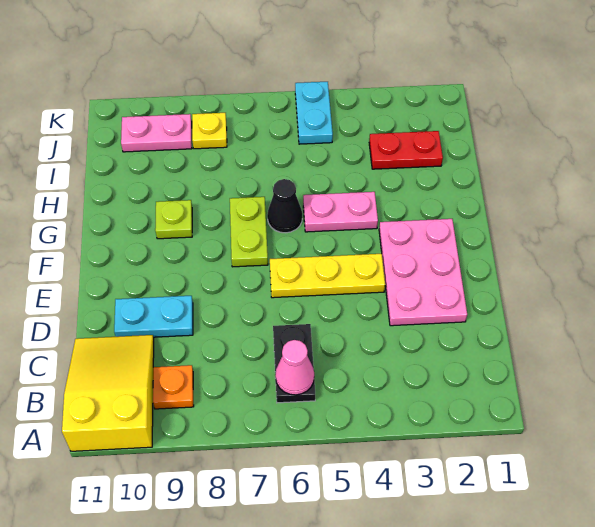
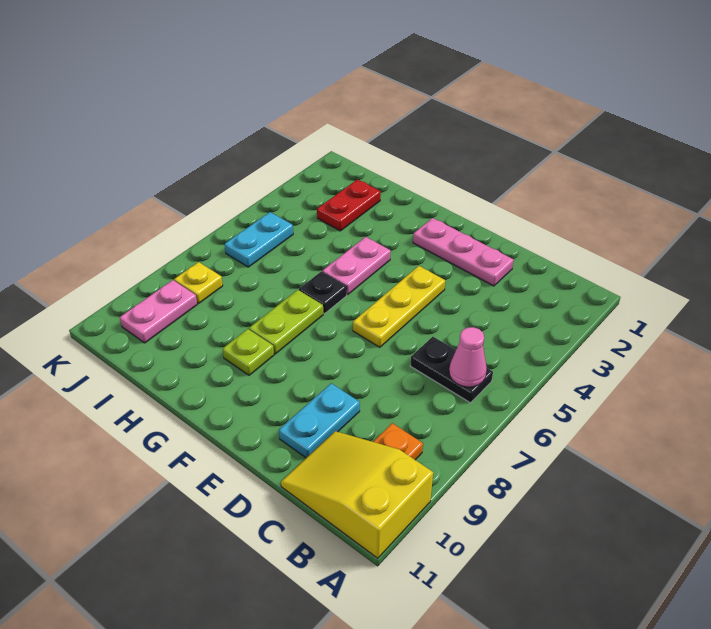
pink 2x3 plate [379,219,467,326] -> pink 1x3 plate [413,218,514,286]
lime 1x2 plate [230,197,268,267] -> lime 1x2 plate turned to [249,290,323,354]
black 1x1 cone [267,179,302,233] -> black 1x1 plate [299,271,347,314]
cyan 1x2 plate [295,82,333,144] -> cyan 1x2 plate turned to [225,212,293,267]

